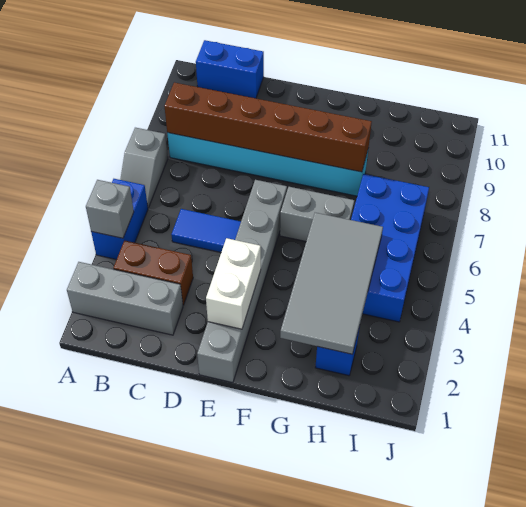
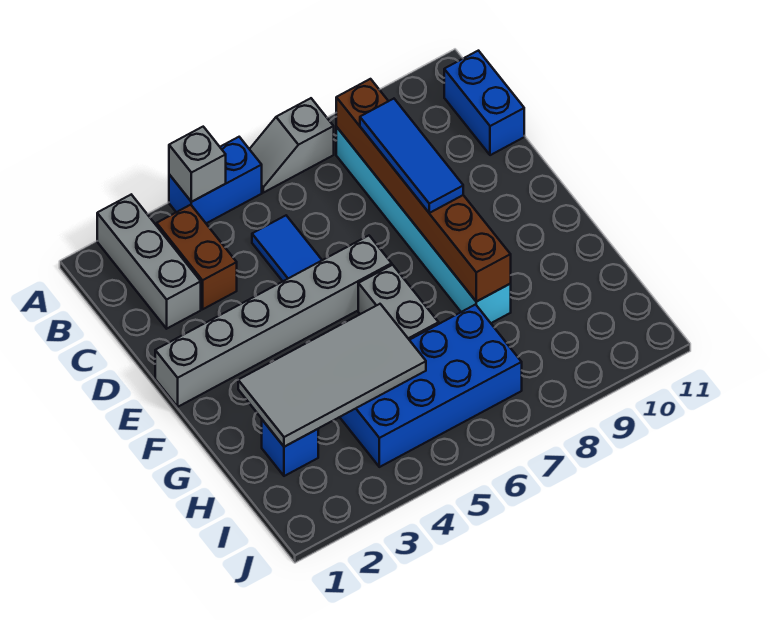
none -> blue 1x3 tile [360,99,463,213]
white 1x2 brick [206,238,261,329] -> none

